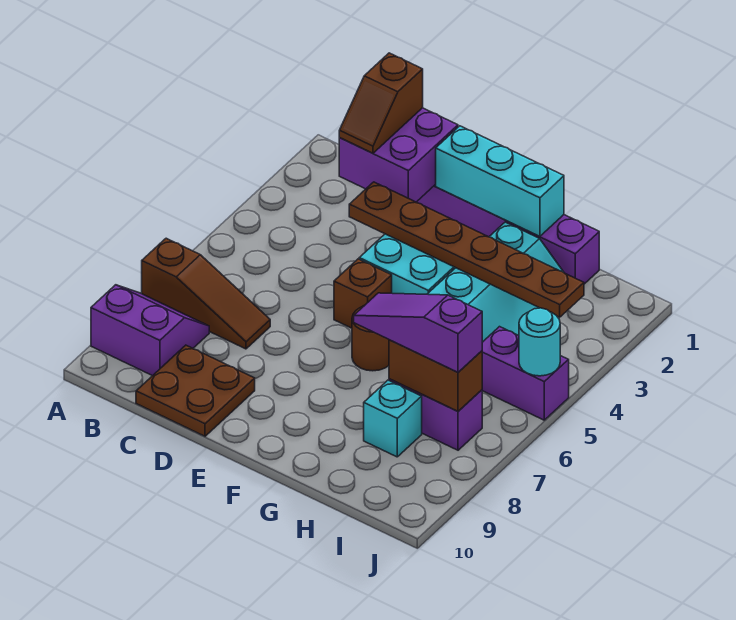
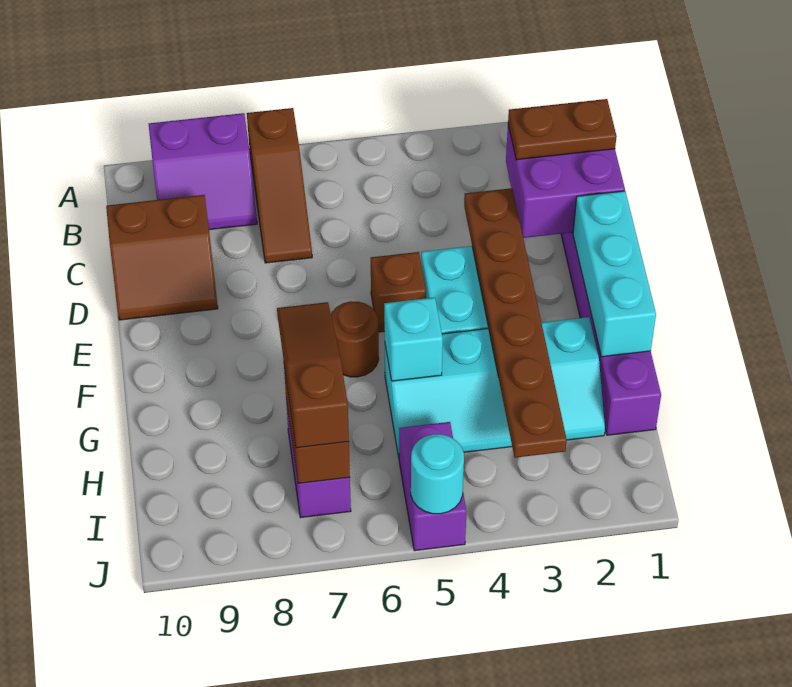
purple 2x2 slope [91,285,209,376] -> purple 2x2 slope turned to [149,113,257,230]
brown 1x2 slope [339,53,423,153] -> brown 1x2 plate [508,99,617,160]
brown 2x2 plate [136,345,255,436] -> brown 2x2 slope [106,195,218,320]
purple 1x3 slope [354,293,482,372] -> brown 1x3 slope [277,302,349,448]
cyan 1x1 brick [364,380,422,457] -> cyan 1x1 brick moved to [384,298,443,381]

